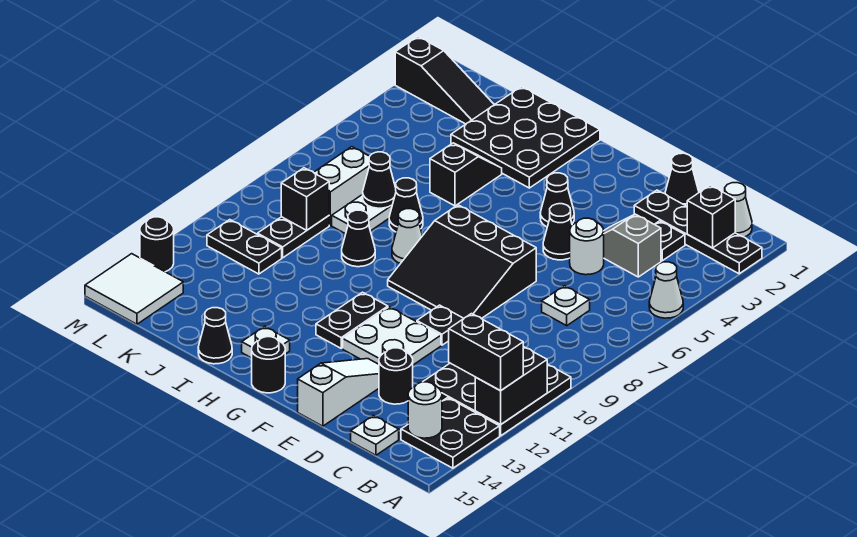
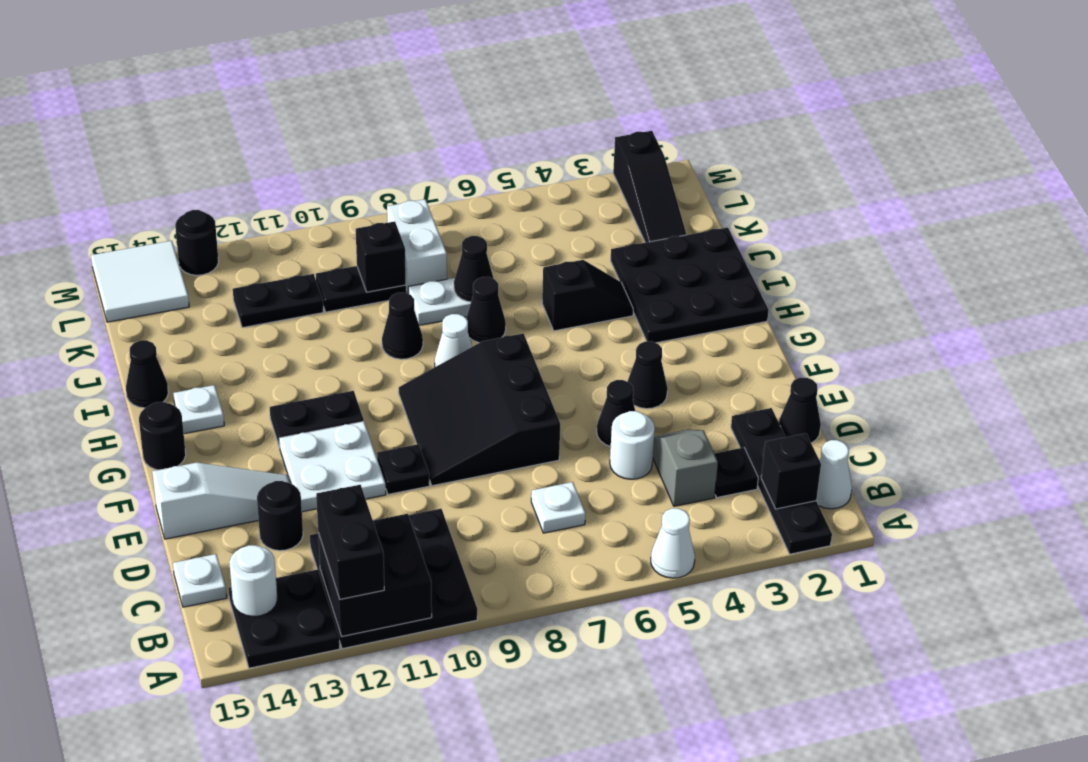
black 1x2 brick [475,346,547,425] -> black 2x2 brick [318,514,432,637]
white 1x2 brick [314,147,370,225] -> white 1x2 brick turned to [387,199,447,294]
black 1x2 plate [207,220,282,274] -> black 1x2 plate turned to [233,274,323,328]

